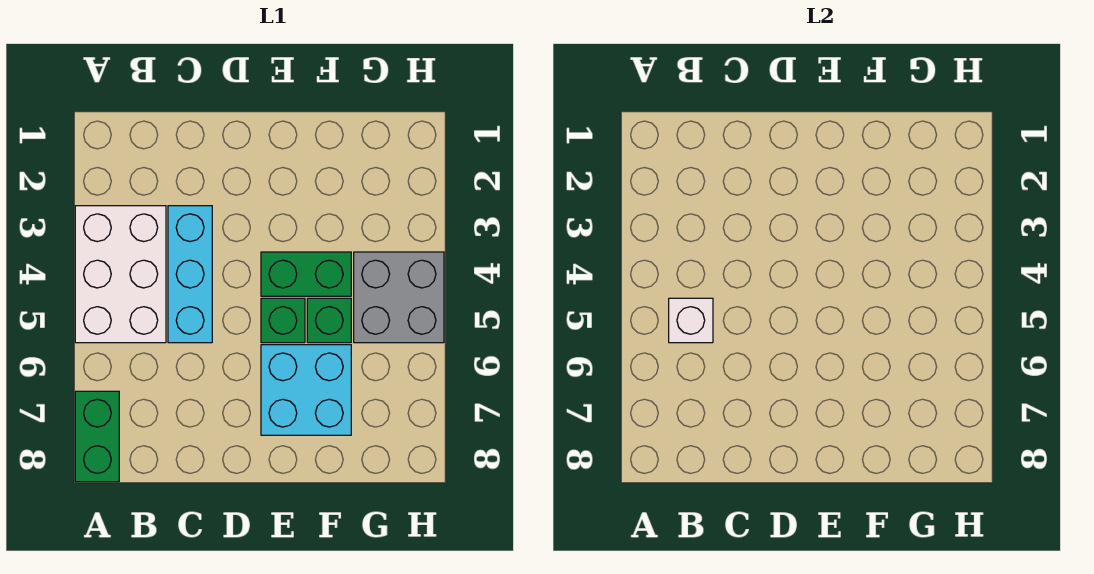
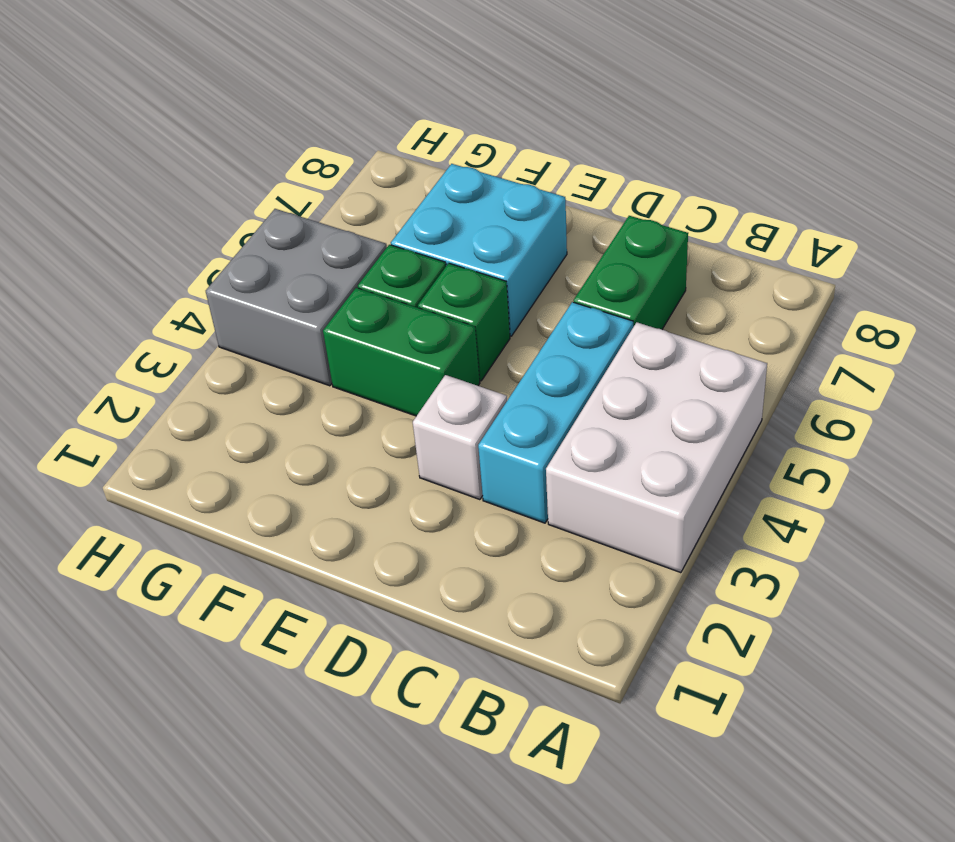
green 1x2 brick [75,391,119,482] -> green 1x2 brick moved to [574,216,688,329]
white 1x1 brick [669,298,713,343] -> white 1x1 brick moved to [413,375,507,500]

